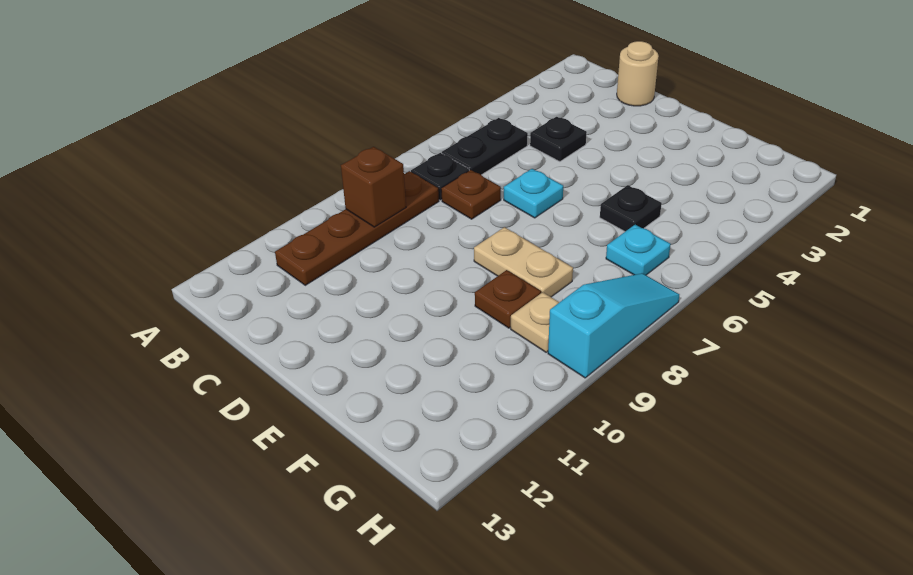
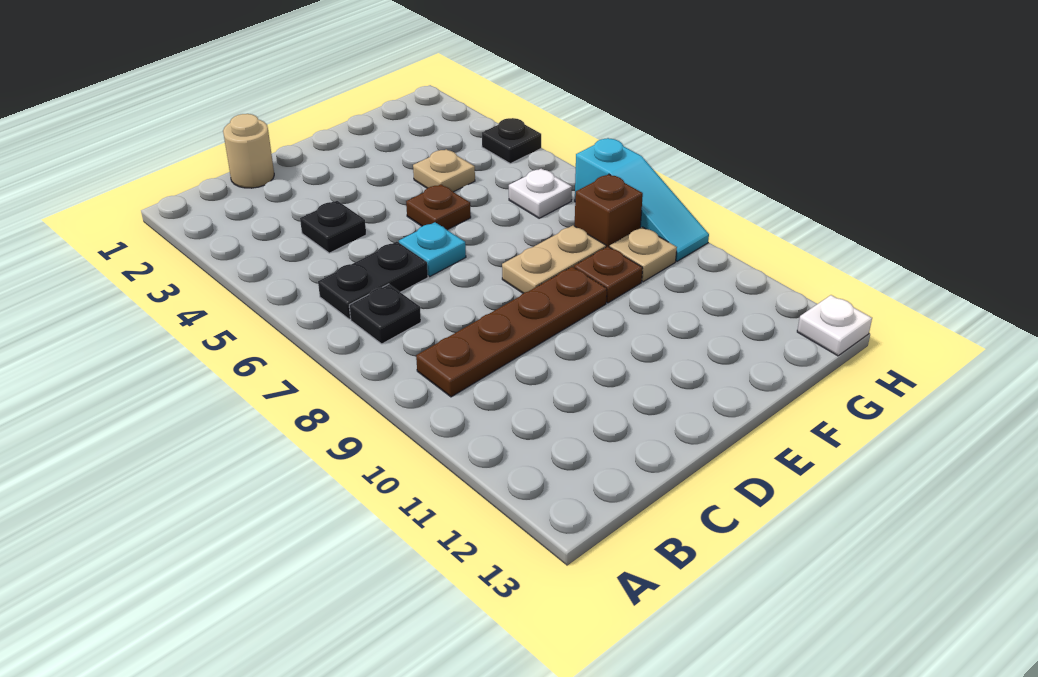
black 1x2 plate [442,118,528,175] -> black 1x2 plate turned to [318,242,428,319]
brown 1x4 plate [275,171,439,285] -> brown 1x4 plate turned to [416,267,607,397]
brown 1x1 brick [341,147,406,227] -> brown 1x1 brick moved to [575,174,643,247]
brown 1x1 plate [441,170,501,219] -> brown 1x1 plate moved to [406,184,471,230]
none -> tan 1x1 plate [413,149,475,192]
black 1x1 plate [600,185,662,231] -> black 1x1 plate moved to [482,118,541,164]
cyan 1x1 plate [606,225,671,275] -> white 1x1 plate [509,169,572,218]
cyan 1x3 slope [548,273,679,378] -> cyan 1x3 slope turned to [575,138,709,261]
none -> white 1x1 plate [797,295,872,356]

